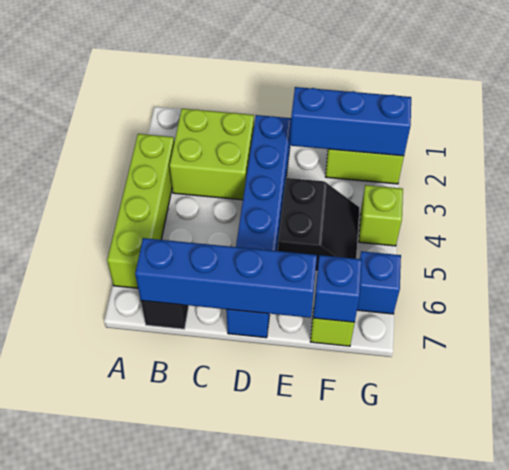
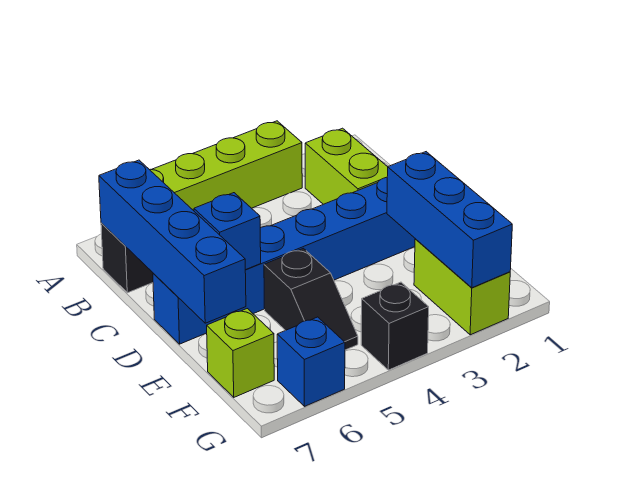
lime 2x2 brick [170,109,254,200] -> lime 1x2 brick [305,128,388,204]
black 2x2 slope [278,178,360,271] -> black 1x2 slope [264,248,358,350]
blue 1x1 brick [313,255,362,322] -> blue 1x1 brick moved to [194,193,261,270]
lime 1x1 brick [359,185,403,246] -> black 1x1 brick [361,282,429,370]

